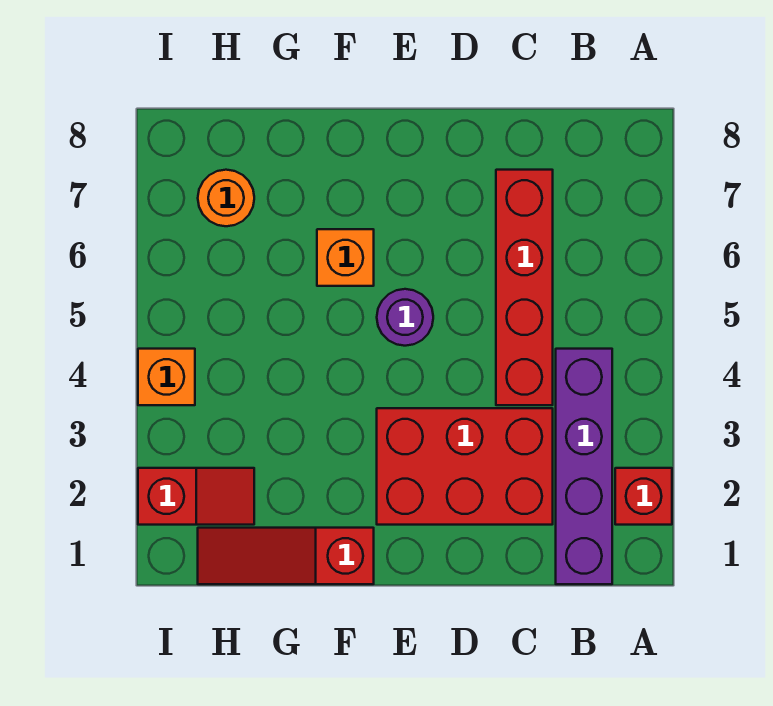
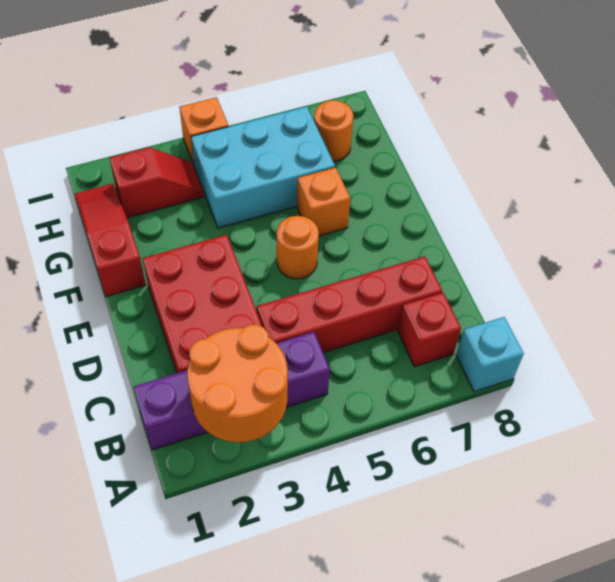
red 1x1 brick [615,468,672,525] -> red 1x1 brick moved to [398,292,461,367]
none -> orange 2x2 round brick [187,324,288,442]
none -> cyan 1x1 brick [456,317,524,392]
purple 1x1 round brick [377,289,433,346] -> orange 1x1 round brick [277,216,319,279]
none -> cyan 2x3 brick [191,107,335,228]
red 1x2 slope [138,468,254,525] -> red 1x2 slope turned to [109,147,204,218]

